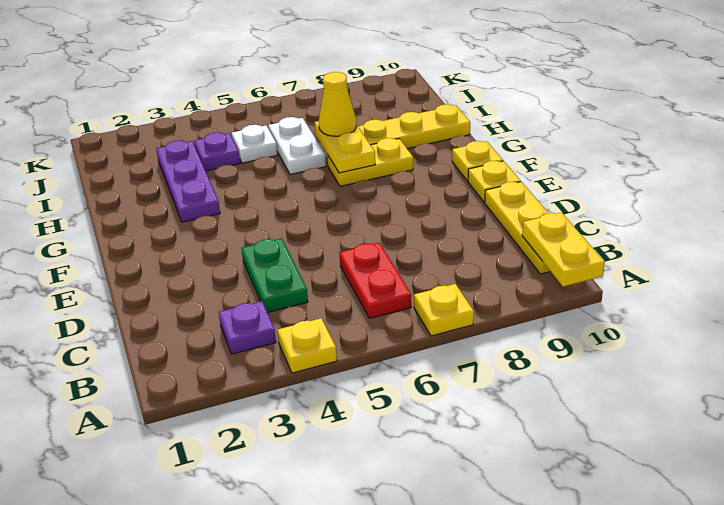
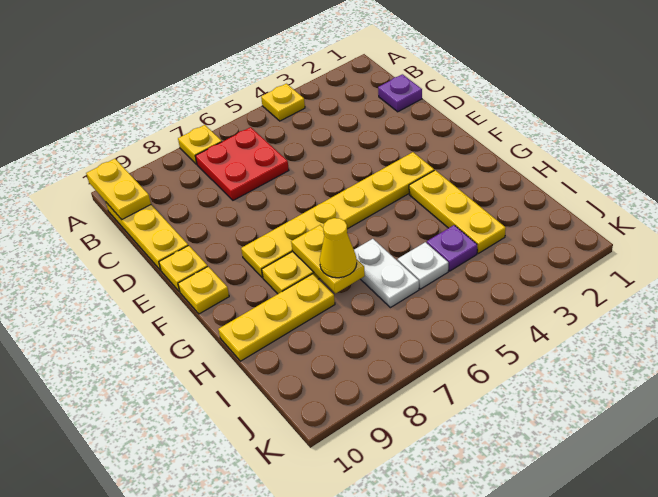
purple 1x1 plate [219,301,276,354] -> purple 1x1 plate moved to [378,74,422,112]
red 1x2 plate [339,243,411,318] -> red 2x2 plate [195,127,289,200]
green 1x2 plate [241,238,308,312] -> none
none -> yellow 1x6 plate [241,152,434,278]
purple 1x3 plate [156,140,220,222] -> yellow 1x3 plate [409,170,506,253]

